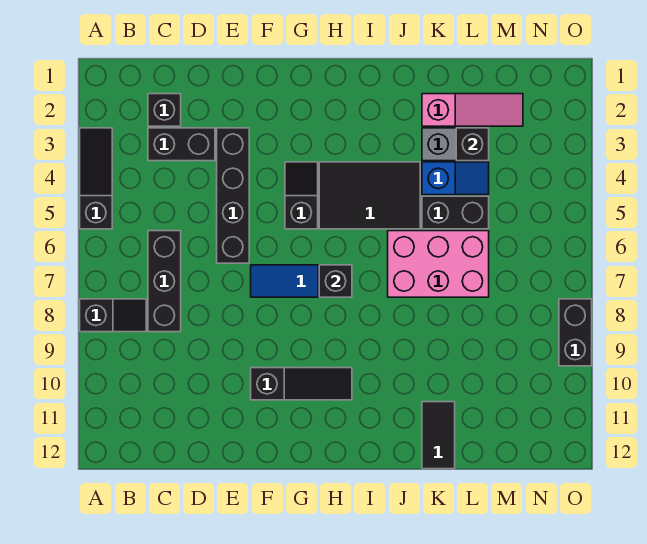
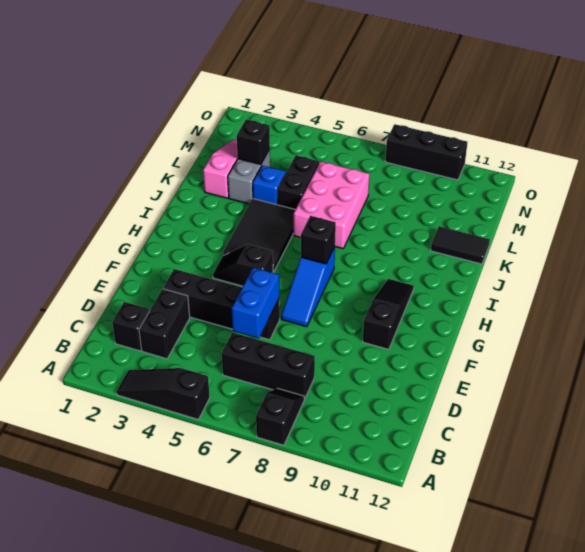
none -> blue 1x2 brick [232,267,279,338]
black 1x2 brick [559,299,592,366] -> black 1x3 brick [385,124,468,180]

